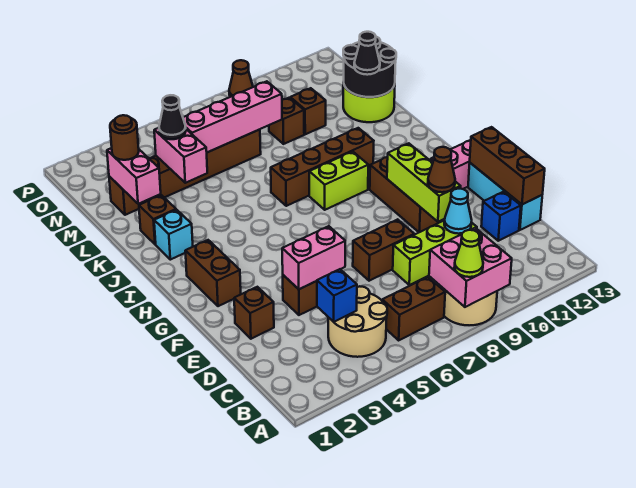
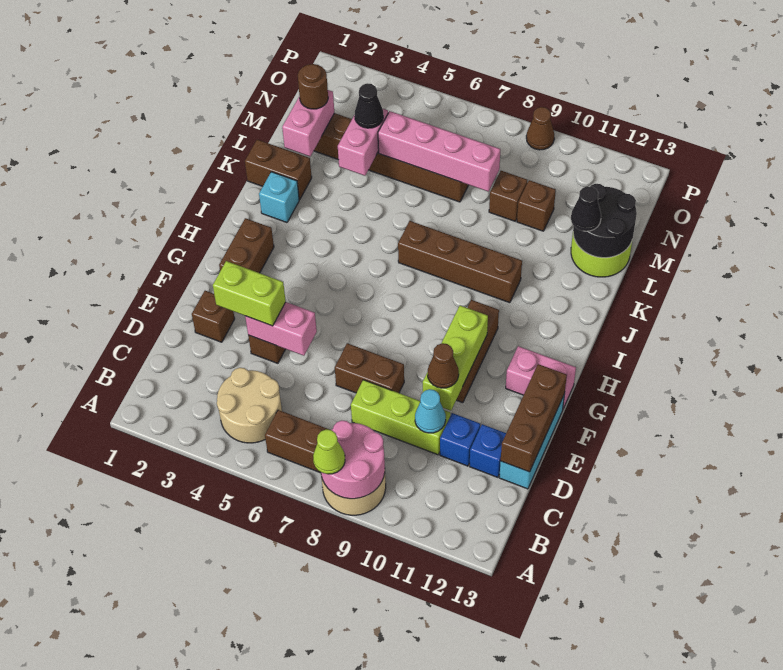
pink 2x2 brick [429,228,512,307] -> pink 2x2 round brick [321,421,385,499]
blue 1x1 brick [317,269,357,322] -> blue 1x1 brick moved to [440,413,480,466]
lime 1x2 brick [309,151,368,210] -> lime 1x2 brick moved to [213,261,286,326]
brown 1x1 brick [139,195,176,244] -> brown 1x2 brick [245,140,312,200]

